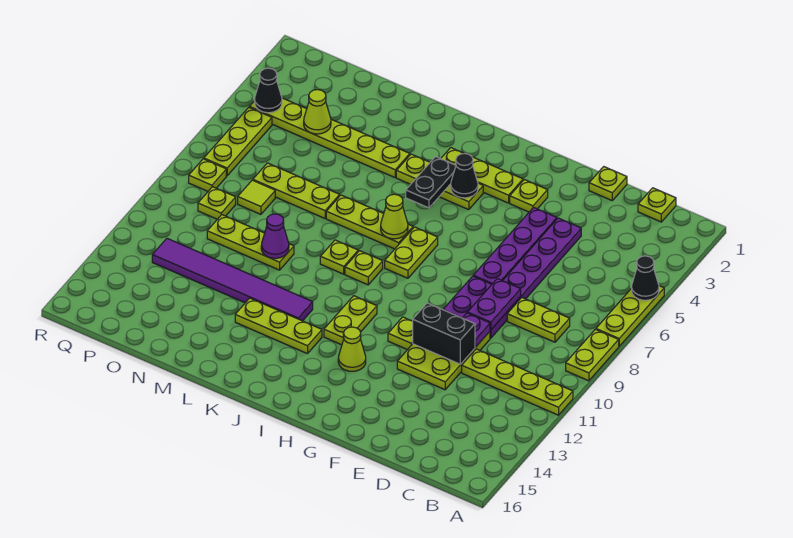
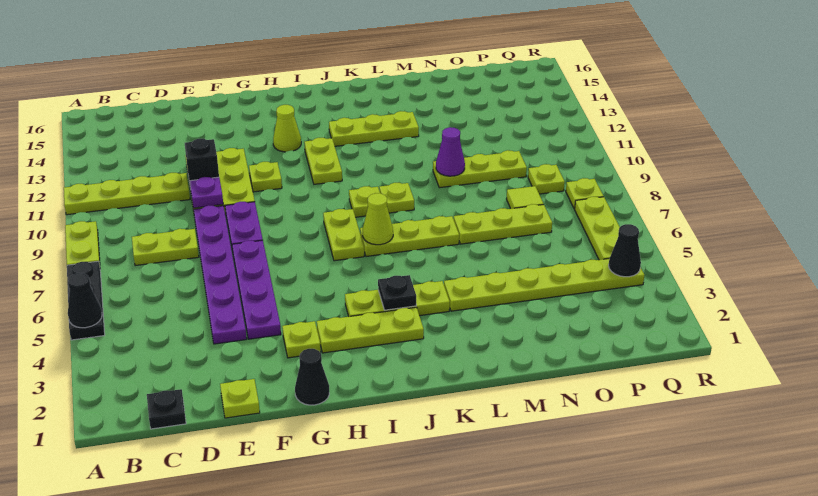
lime 1x3 plate [596,286,664,346] -> black 1x3 plate [67,261,105,340]
lime 1x1 plate [638,188,676,222] -> black 1x1 plate [147,389,186,429]
purple 1x2 plate [468,279,521,330] -> none
black 1x2 brick [413,303,475,364] -> black 1x1 brick [185,139,219,182]
black 1x1 cone [451,153,478,198] -> black 1x1 cone moved to [295,349,329,405]
black 1x2 plate [406,157,456,208] -> black 1x1 plate [378,275,416,310]
purple 1x6 tile [152,238,313,321] -> none
lime 1x1 cone [304,90,331,134] -> none

